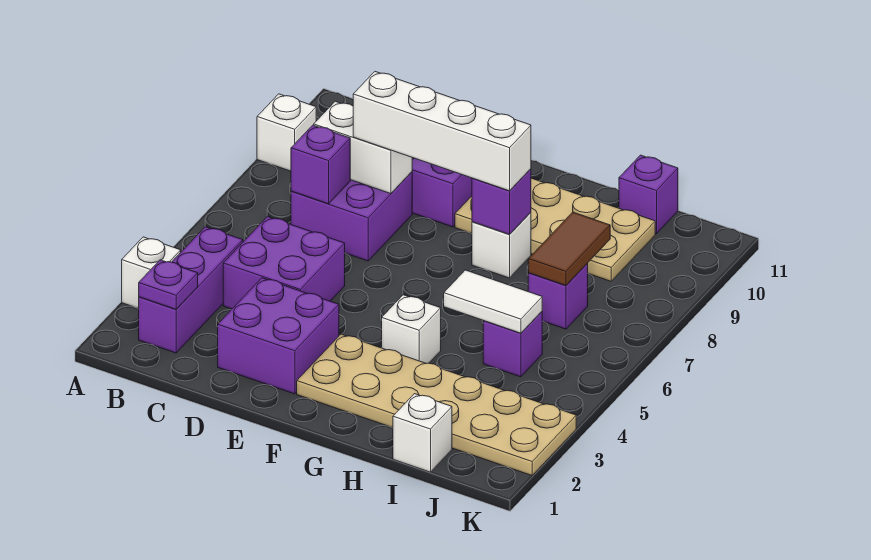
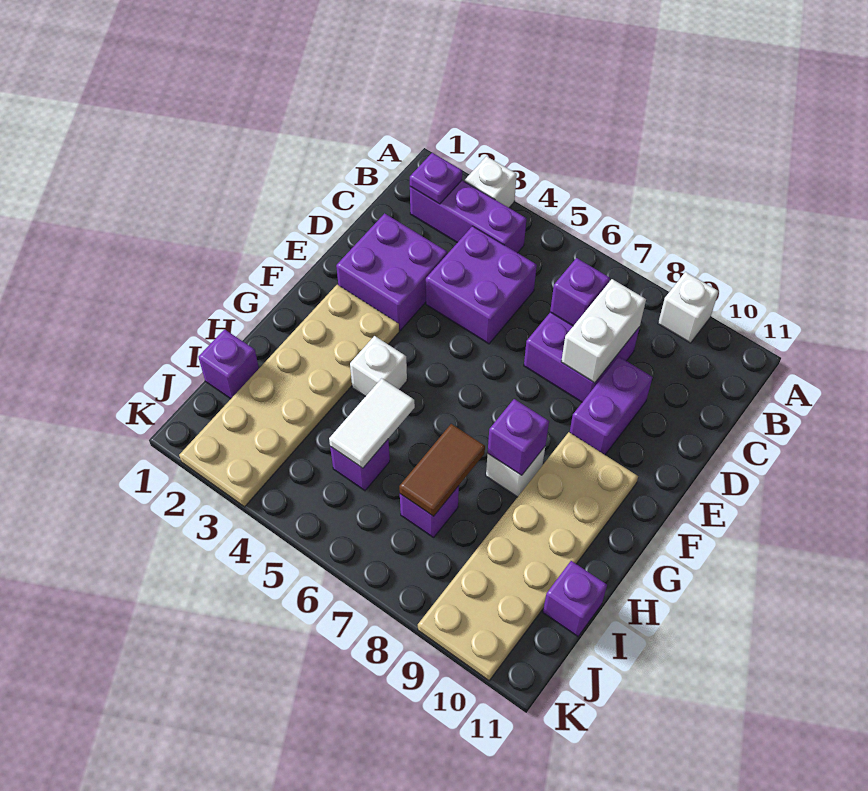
white 1x4 brick [353,72,531,191] -> none
tan 2x4 plate [455,178,655,281] -> tan 2x6 plate [418,432,638,681]
white 1x1 brick [393,394,452,472] -> purple 1x1 brick [198,329,259,399]
brown 1x2 tile [528,212,610,285] -> brown 1x2 tile turned to [399,424,485,516]

